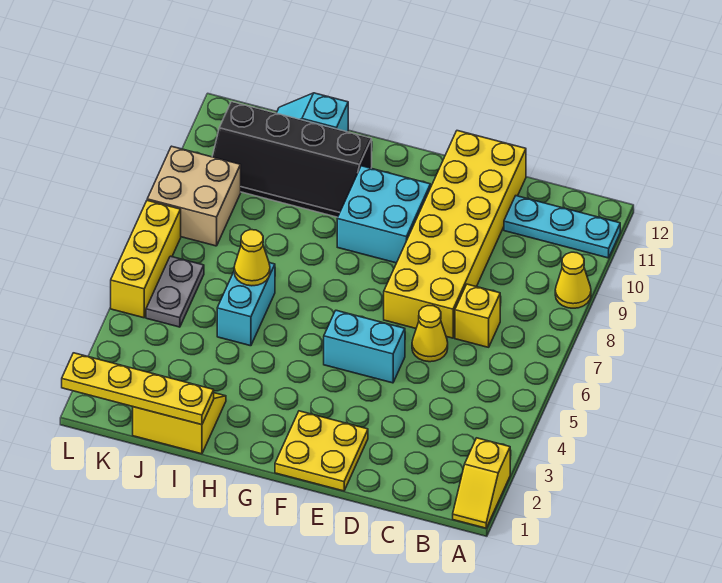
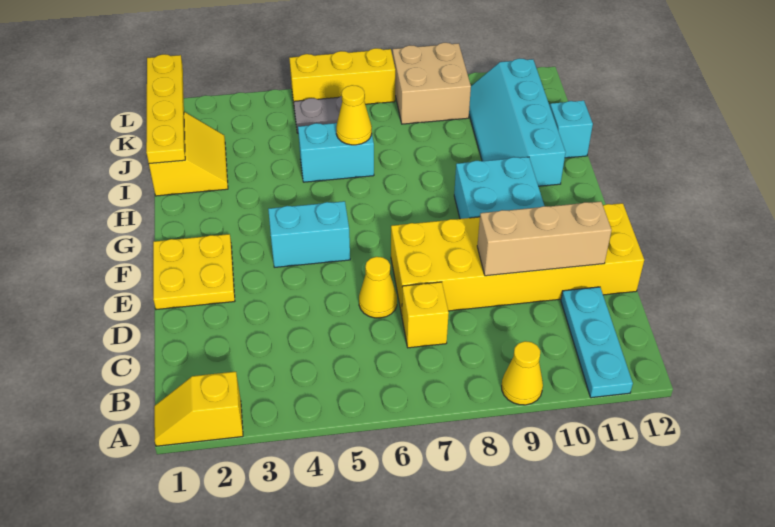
none -> tan 1x3 brick [477,201,612,276]
cyan 1x2 brick [324,310,405,383] -> cyan 1x2 brick turned to [268,201,350,267]
black 2x4 slope [212,102,372,217] -> cyan 2x4 slope [469,58,566,186]

